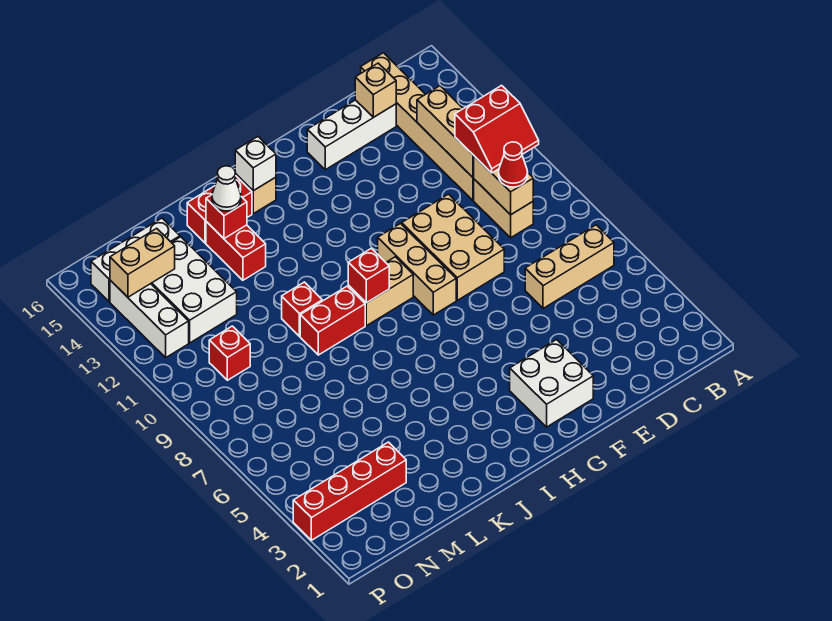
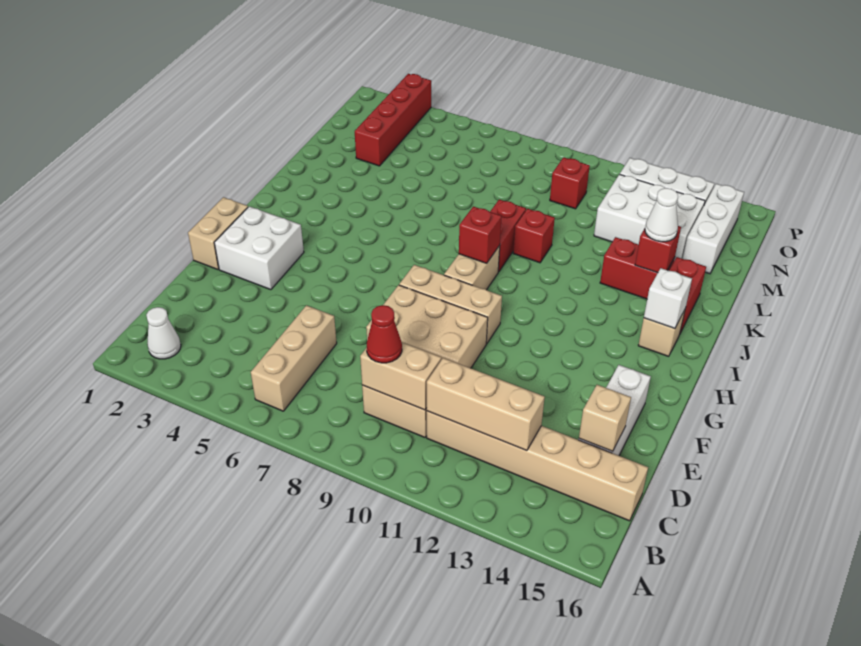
none -> white 1x1 cone [146,307,181,359]
red 2x2 slope [455,85,539,173] -> none
tan 1x2 brick [110,228,175,297] -> tan 1x2 brick moved to [188,197,248,270]

